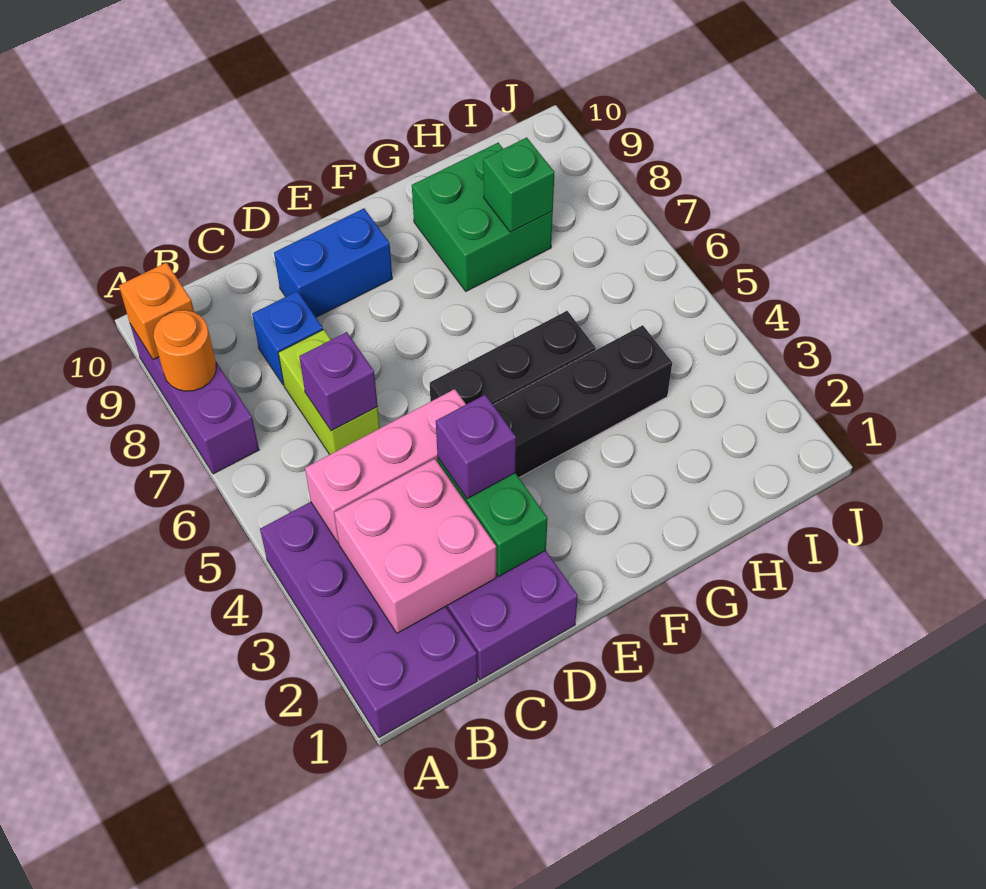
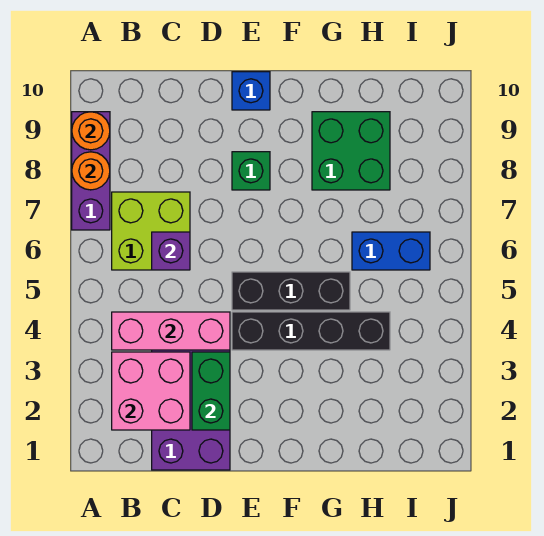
purple 2x4 brick [260,502,477,738] -> none
orange 1x1 brick [119,262,194,360] -> orange 1x1 round brick [72,112,110,150]
lime 1x2 brick [278,330,380,455] -> lime 2x2 brick [112,192,190,270]
blue 1x1 brick [252,291,323,385] -> blue 1x1 brick moved to [232,72,270,110]
purple 1x1 brick [436,395,516,499] -> none
blue 1x2 brick [274,208,392,317] -> blue 1x2 brick moved to [352,232,430,270]
green 1x1 brick [483,137,554,232] -> green 1x1 brick moved to [232,152,270,190]

